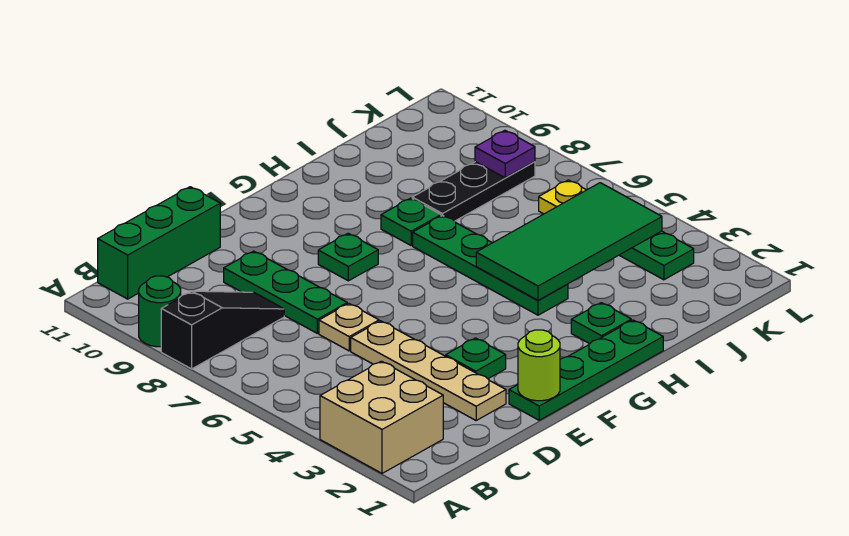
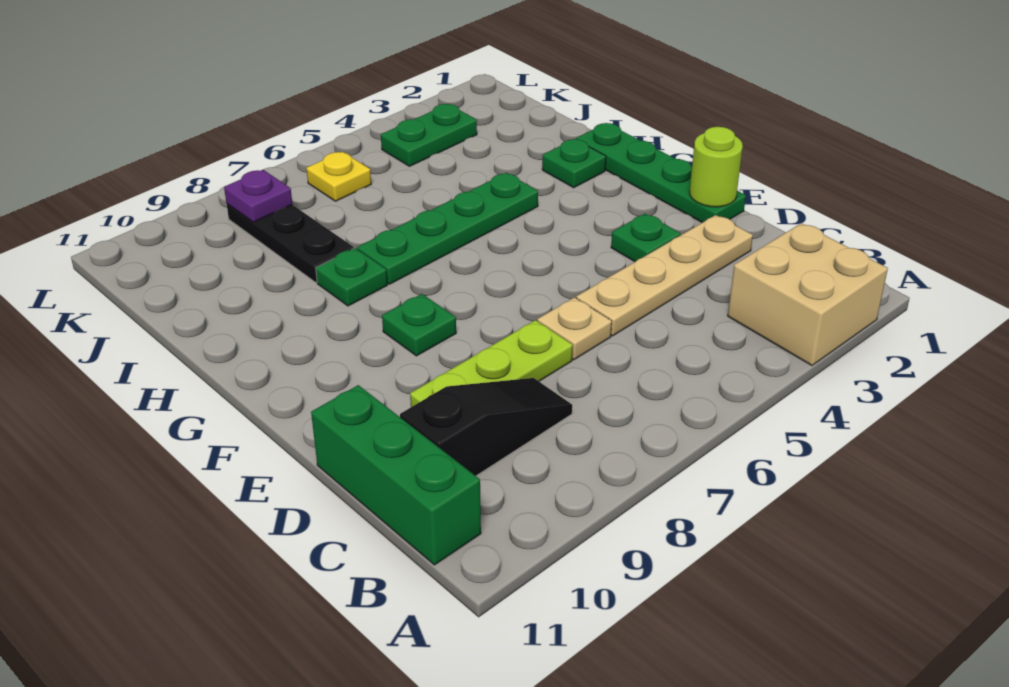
black 1x3 slope [161,291,284,369] -> black 1x3 slope turned to [400,378,572,476]
green 1x1 round brick [139,276,181,347] -> none
green 1x3 plate [224,251,347,333] -> lime 1x3 plate [410,320,573,407]
green 2x4 tile [476,183,662,301] -> none

